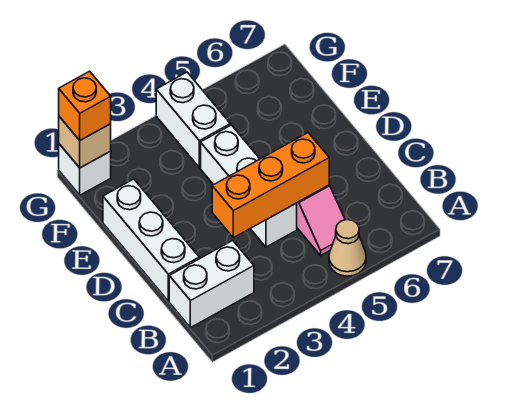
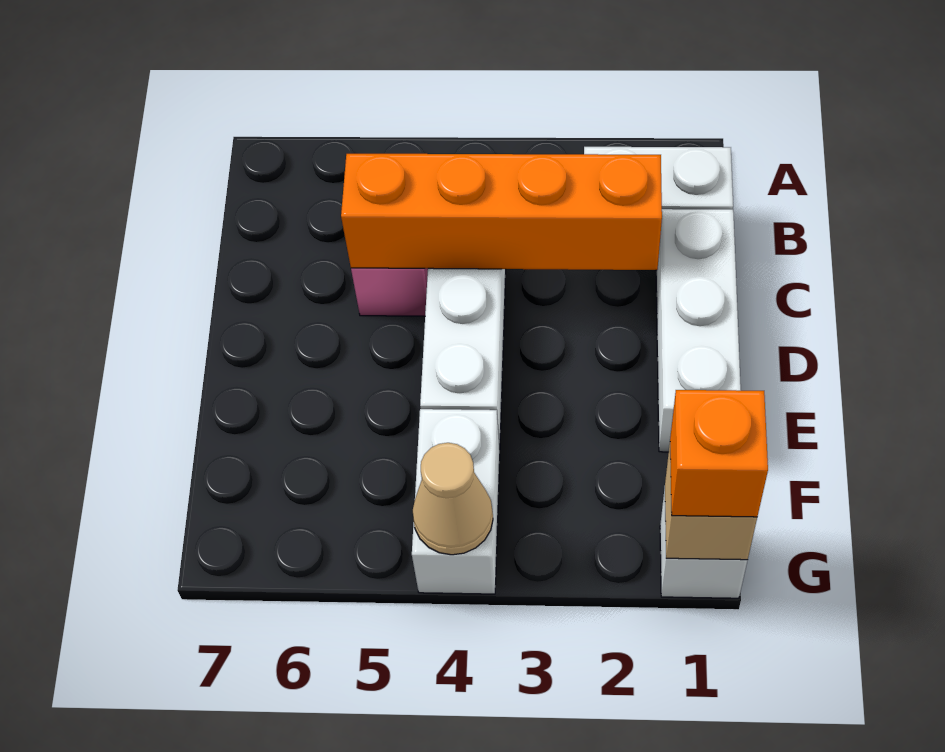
tan 1x1 cone [329,220,366,276] -> tan 1x1 cone moved to [413,443,493,555]
orange 1x3 brick [212,133,329,238] -> orange 1x4 brick [341,154,662,270]

